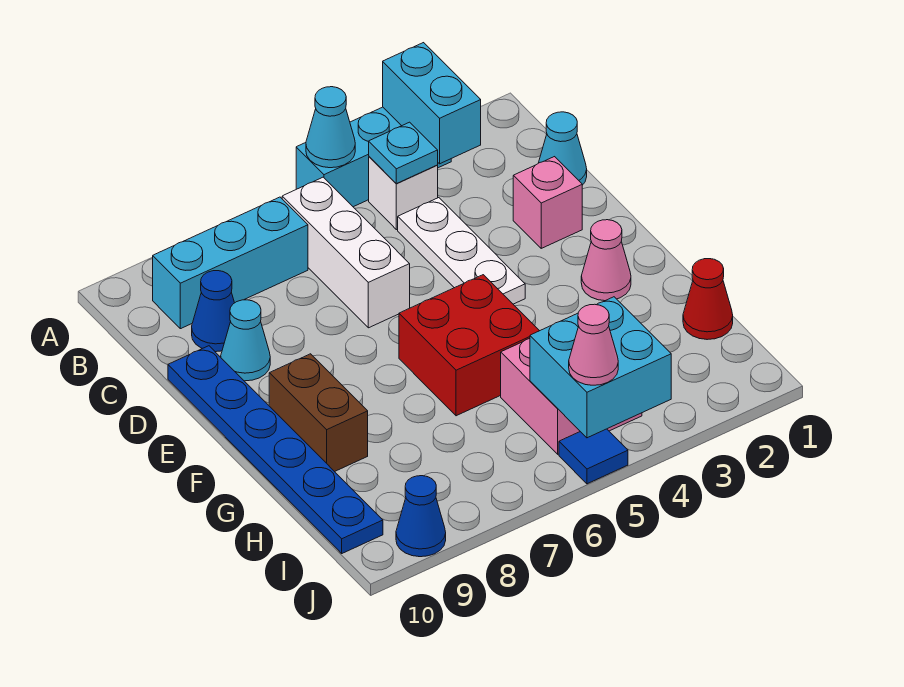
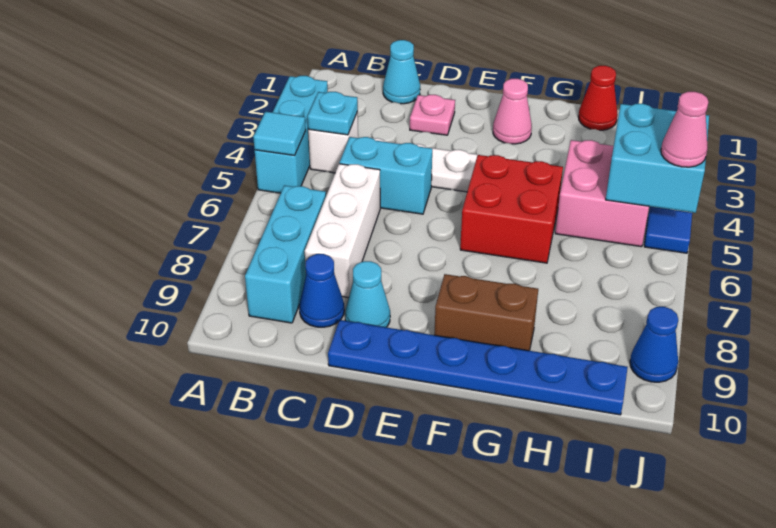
cyan 1x2 brick [383,43,481,164] -> cyan 1x2 brick moved to [339,137,432,214]
cyan 1x1 cone [306,87,355,168] -> cyan 1x1 tile [253,112,306,155]
white 1x3 brick [282,177,410,328] -> white 1x3 brick turned to [305,164,380,298]
pink 1x1 brick [513,157,582,248] -> pink 1x1 plate [410,95,455,135]

